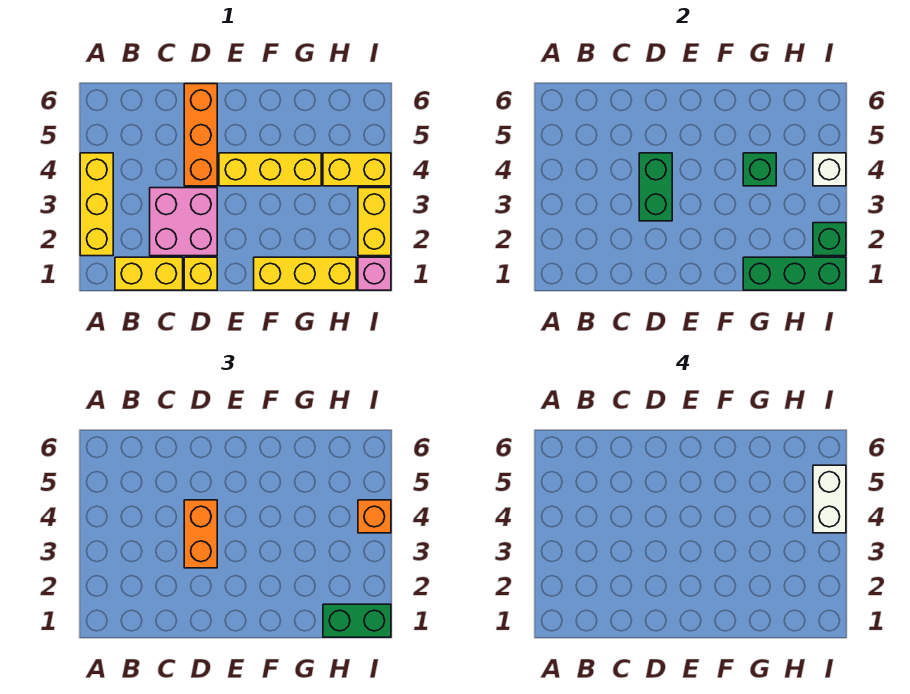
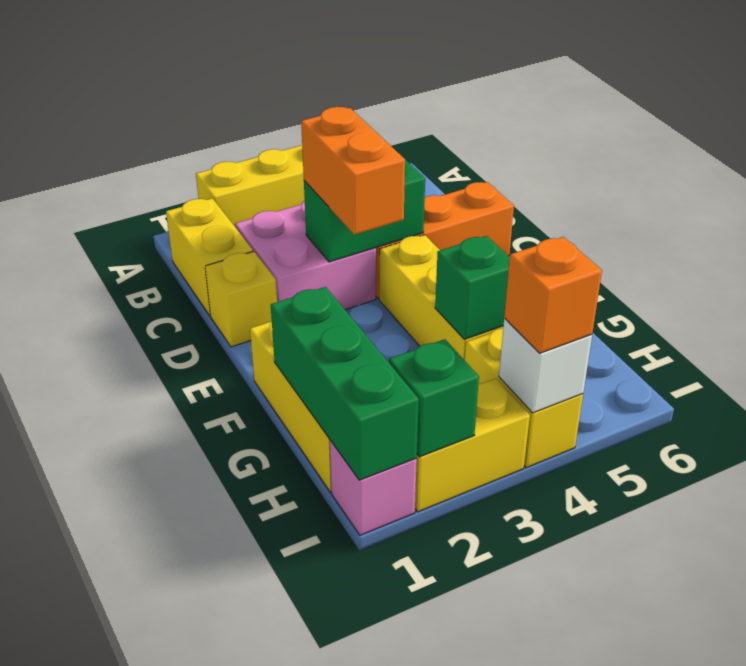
orange 1x2 brick [184,500,217,568] -> orange 1x2 brick turned to [301,107,405,235]
green 1x2 brick [323,604,391,637] -> none
white 1x2 brick [813,465,846,533] -> none

